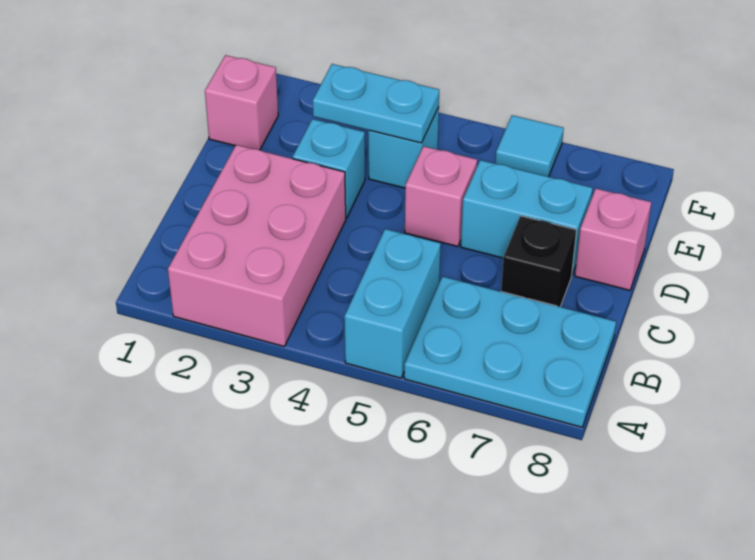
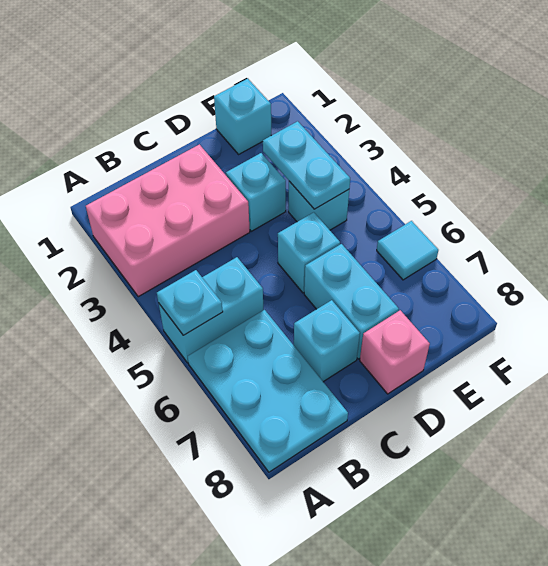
none -> cyan 1x1 plate [157,270,223,335]
black 1x1 brick [501,216,576,307] -> cyan 1x1 brick [294,300,360,382]
pink 1x1 brick [405,146,477,246] -> cyan 1x1 brick [278,212,340,293]
pink 1x1 brick [205,55,278,150] -> cyan 1x1 brick [214,79,271,154]

